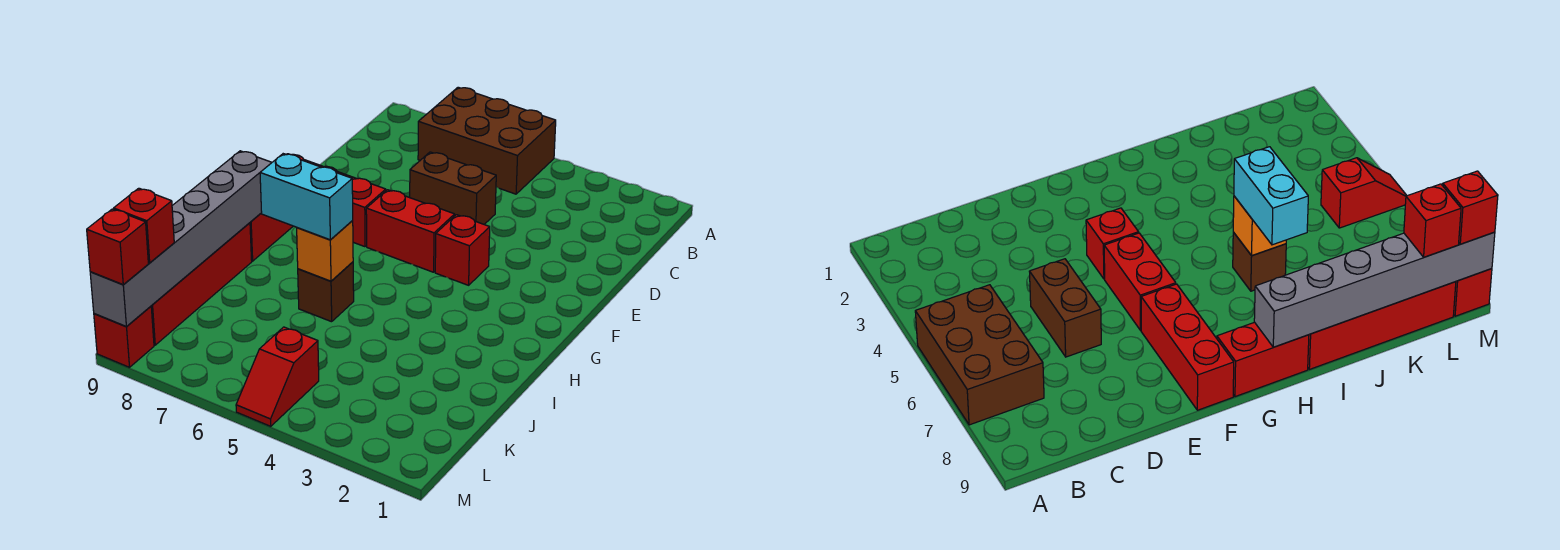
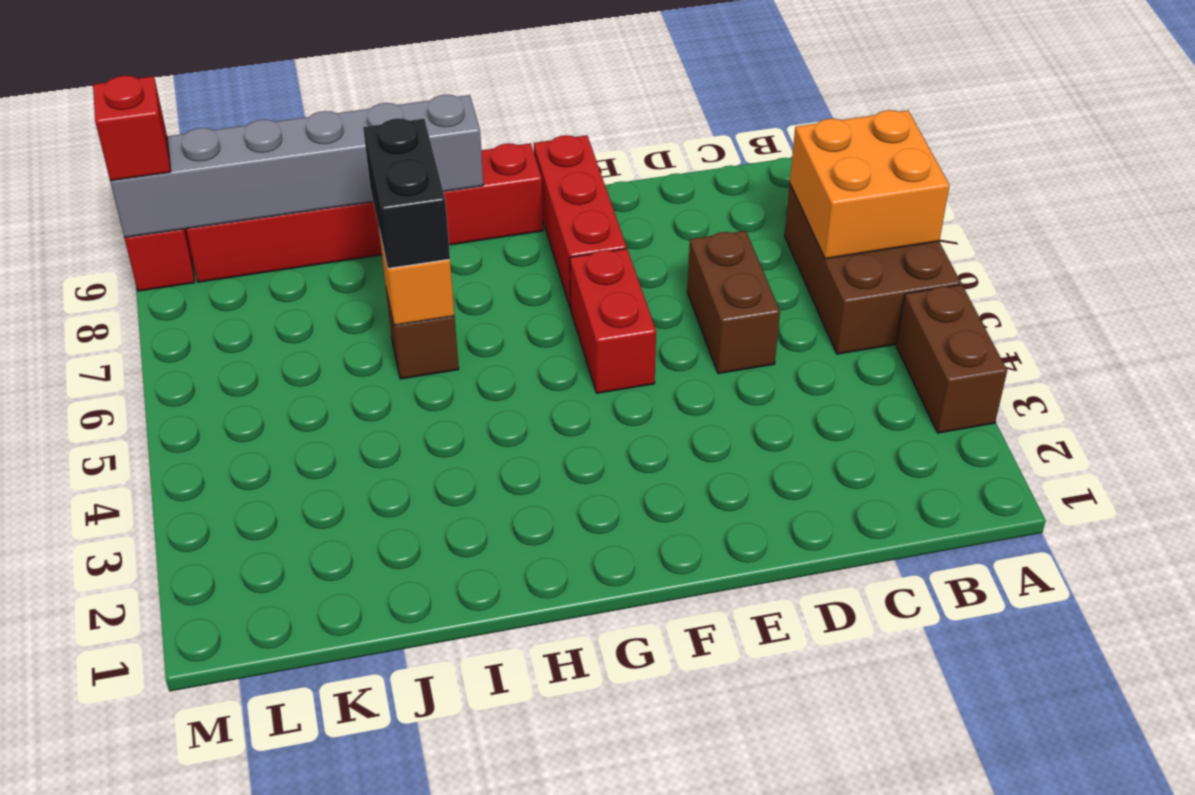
none -> brown 1x2 brick [896,285,1007,433]
none -> orange 2x2 brick [790,110,950,259]
red 1x1 brick [435,215,490,285] -> none
cyan 1x2 brick [260,154,353,240] -> black 1x2 brick [363,118,450,268]
red 1x2 slope [236,327,319,426] -> none
red 1x1 brick [114,188,174,263] -> none

